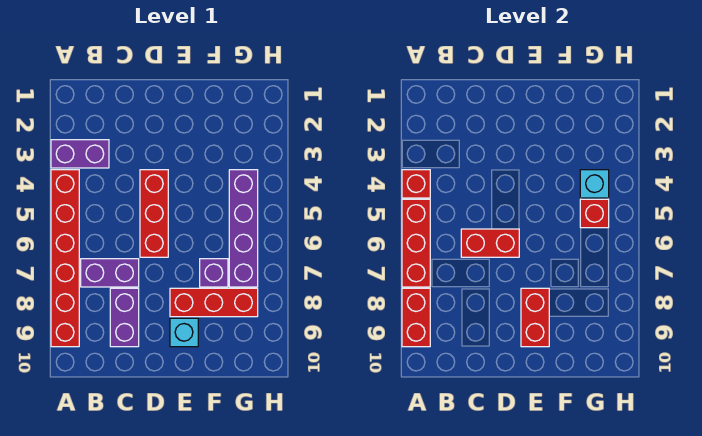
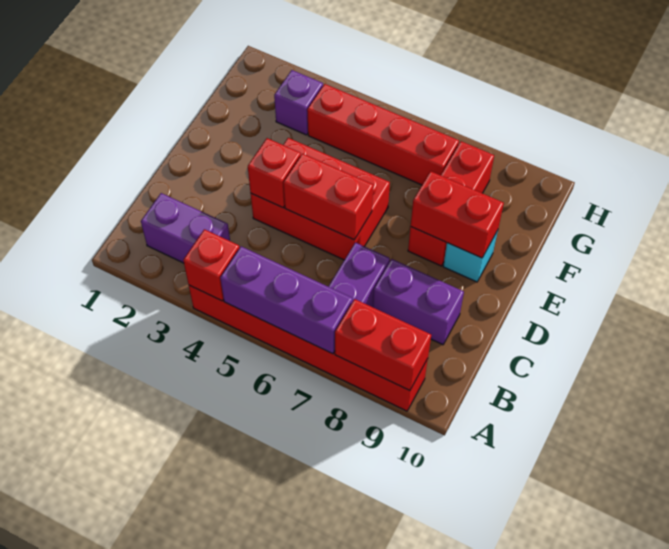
purple 1x2 brick [51,140,109,168] -> purple 1x2 brick turned to [141,193,230,263]
red 1x3 brick [402,199,430,287] -> purple 1x3 brick [220,246,353,354]
red 1x2 brick [461,229,519,257] -> red 1x2 brick turned to [283,154,373,240]
red 1x3 brick [140,170,168,257] -> red 2x3 brick [251,138,390,260]
purple 1x1 brick [200,259,228,287] -> purple 1x1 brick moved to [274,70,323,135]
purple 1x4 brick [229,170,258,287] -> red 1x4 brick [307,84,459,185]
cyan 1x1 brick [580,170,609,198] -> none
red 1x1 brick [580,199,609,228] -> red 1x1 brick moved to [248,138,301,208]

